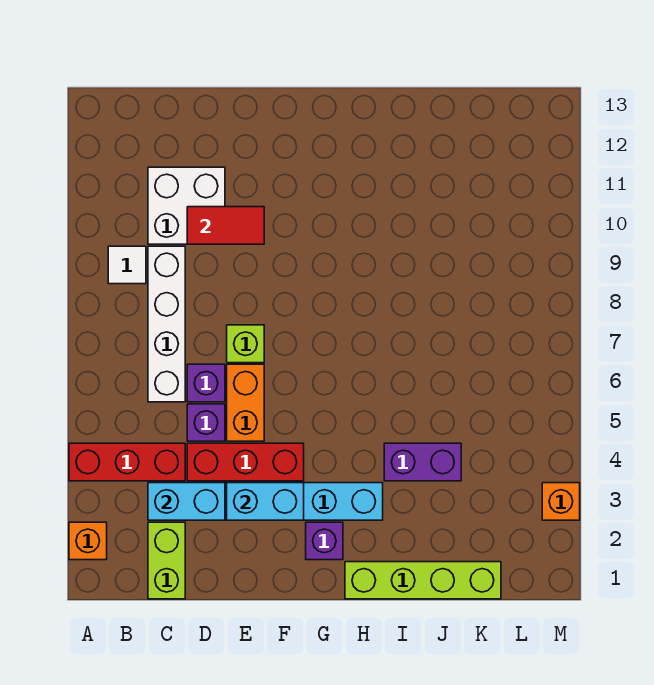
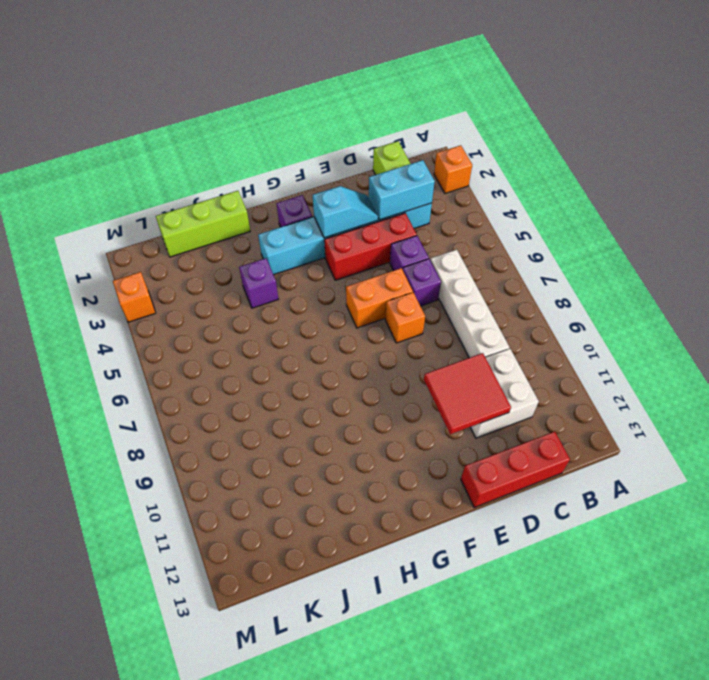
red 1x3 brick [69,443,185,481] -> red 1x3 brick moved to [461,431,570,508]
white 1x1 tile [108,246,146,284] -> none
red 1x2 tile [187,207,264,244] -> red 2x2 tile [424,353,511,434]
cyan 1x2 brick [227,483,304,520] -> cyan 1x2 slope [313,186,378,238]
orange 1x2 brick [227,364,264,441] -> orange 1x2 brick turned to [346,268,413,328]
lime 1x1 brick [227,325,264,363] -> orange 1x1 brick [385,293,425,343]
lime 1x4 brick [345,562,501,599] -> lime 1x3 brick [156,191,250,257]
purple 1x2 brick [384,443,461,481] -> purple 1x1 brick [239,258,278,308]

